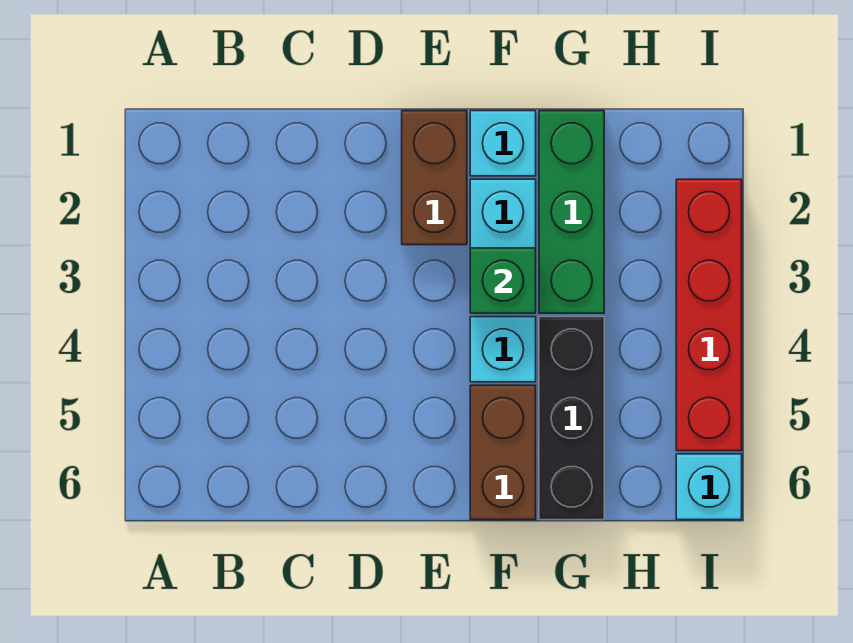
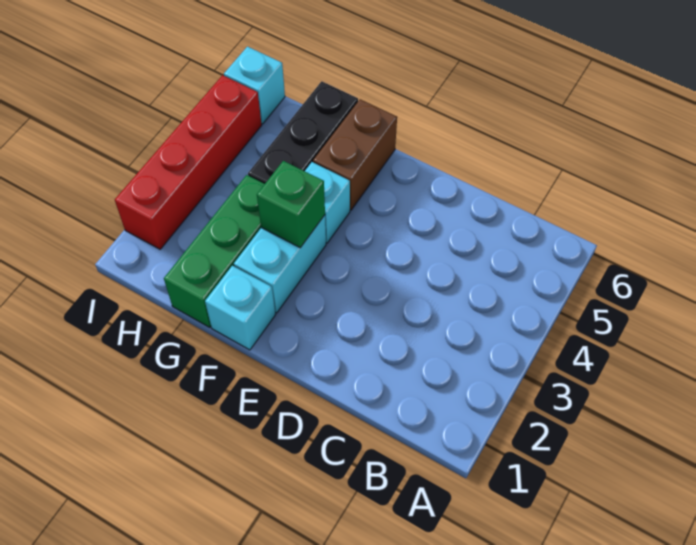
brown 1x2 brick [402,111,467,245] -> none

